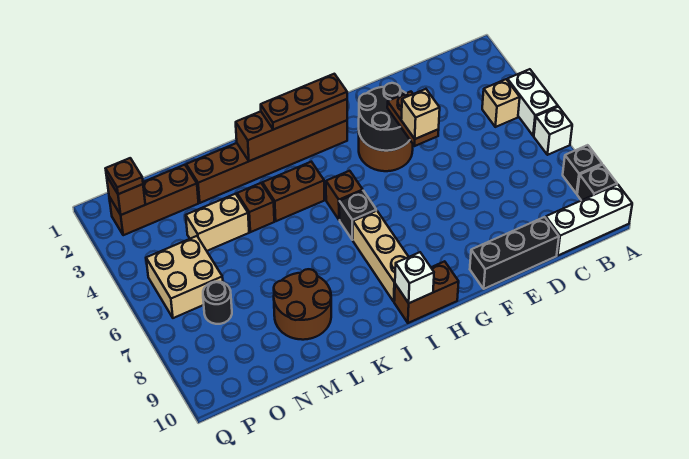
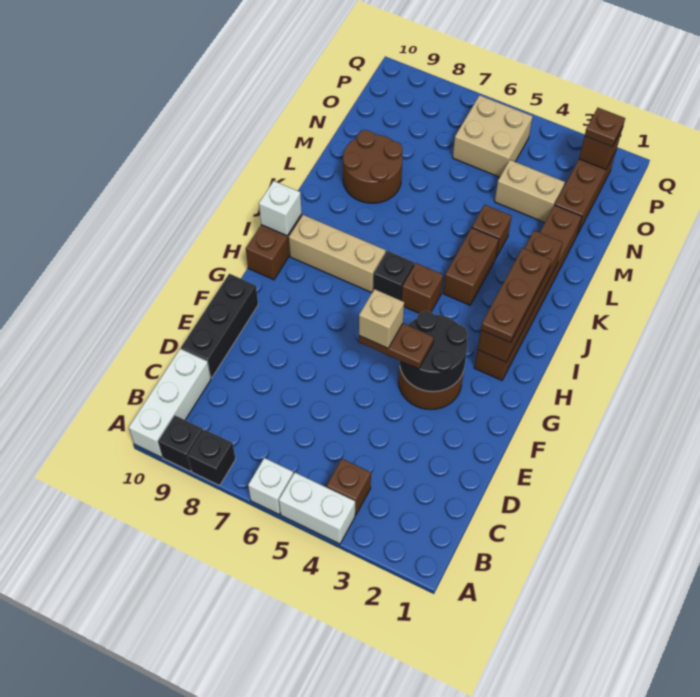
tan 1x1 brick [482,79,520,127] -> brown 1x1 brick [326,459,371,515]
tan 1x2 brick [186,194,249,251] -> tan 1x2 brick turned to [495,160,565,223]
black 1x1 round brick [203,282,232,324] -> none

